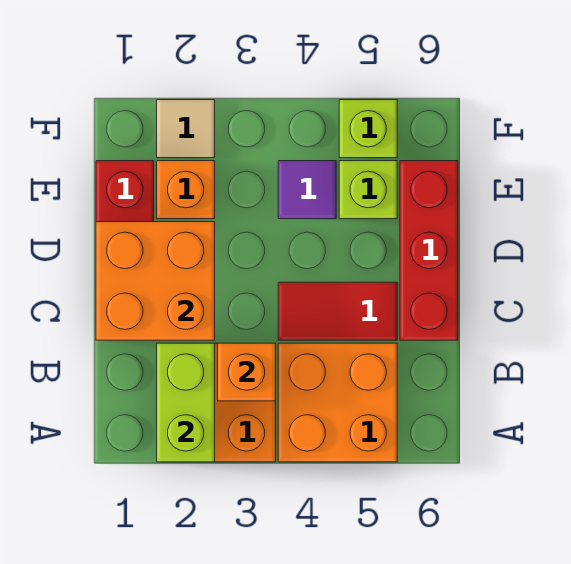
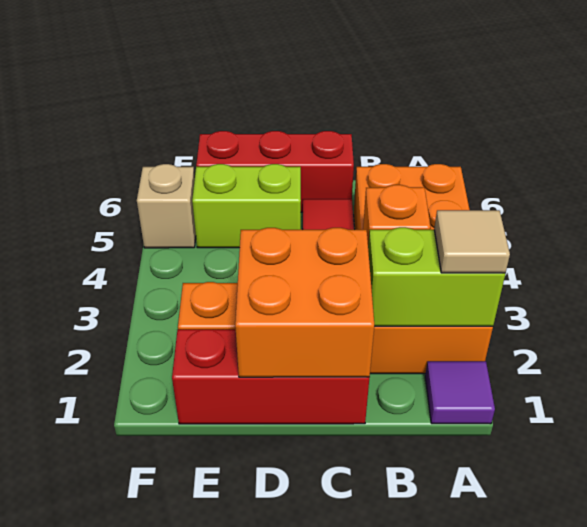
purple 1x1 tile [278,161,336,219] -> purple 1x1 tile moved to [425,361,495,424]
lime 1x1 brick [339,161,397,219] -> lime 1x2 brick [192,164,301,248]
tan 1x1 tile [157,100,215,158] -> tan 1x1 tile moved to [434,210,510,273]
lime 1x1 brick [339,100,397,158] -> tan 1x1 brick [137,164,196,248]

